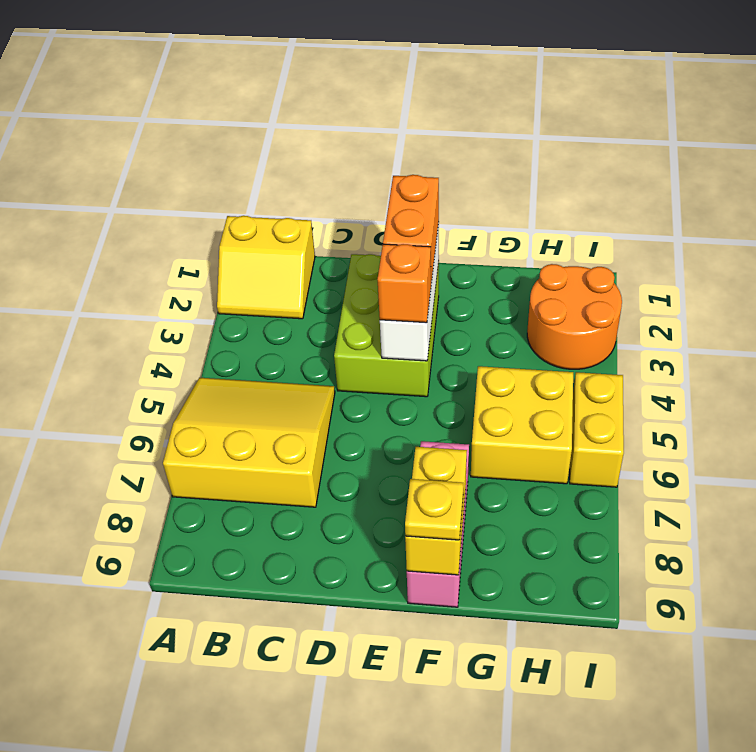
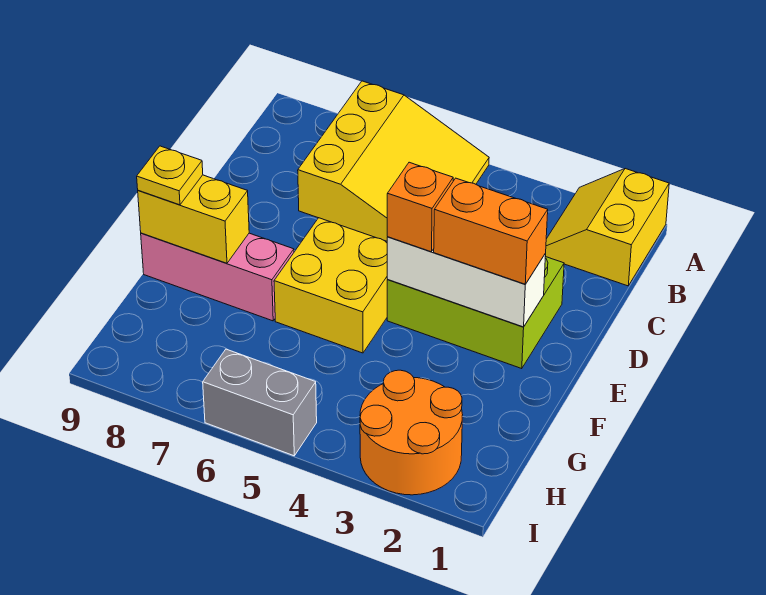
yellow 2x2 brick [471,366,573,484] -> yellow 2x2 brick moved to [274,218,388,353]
yellow 1x2 brick [570,372,624,487] -> grey 1x2 brick [203,349,317,456]

